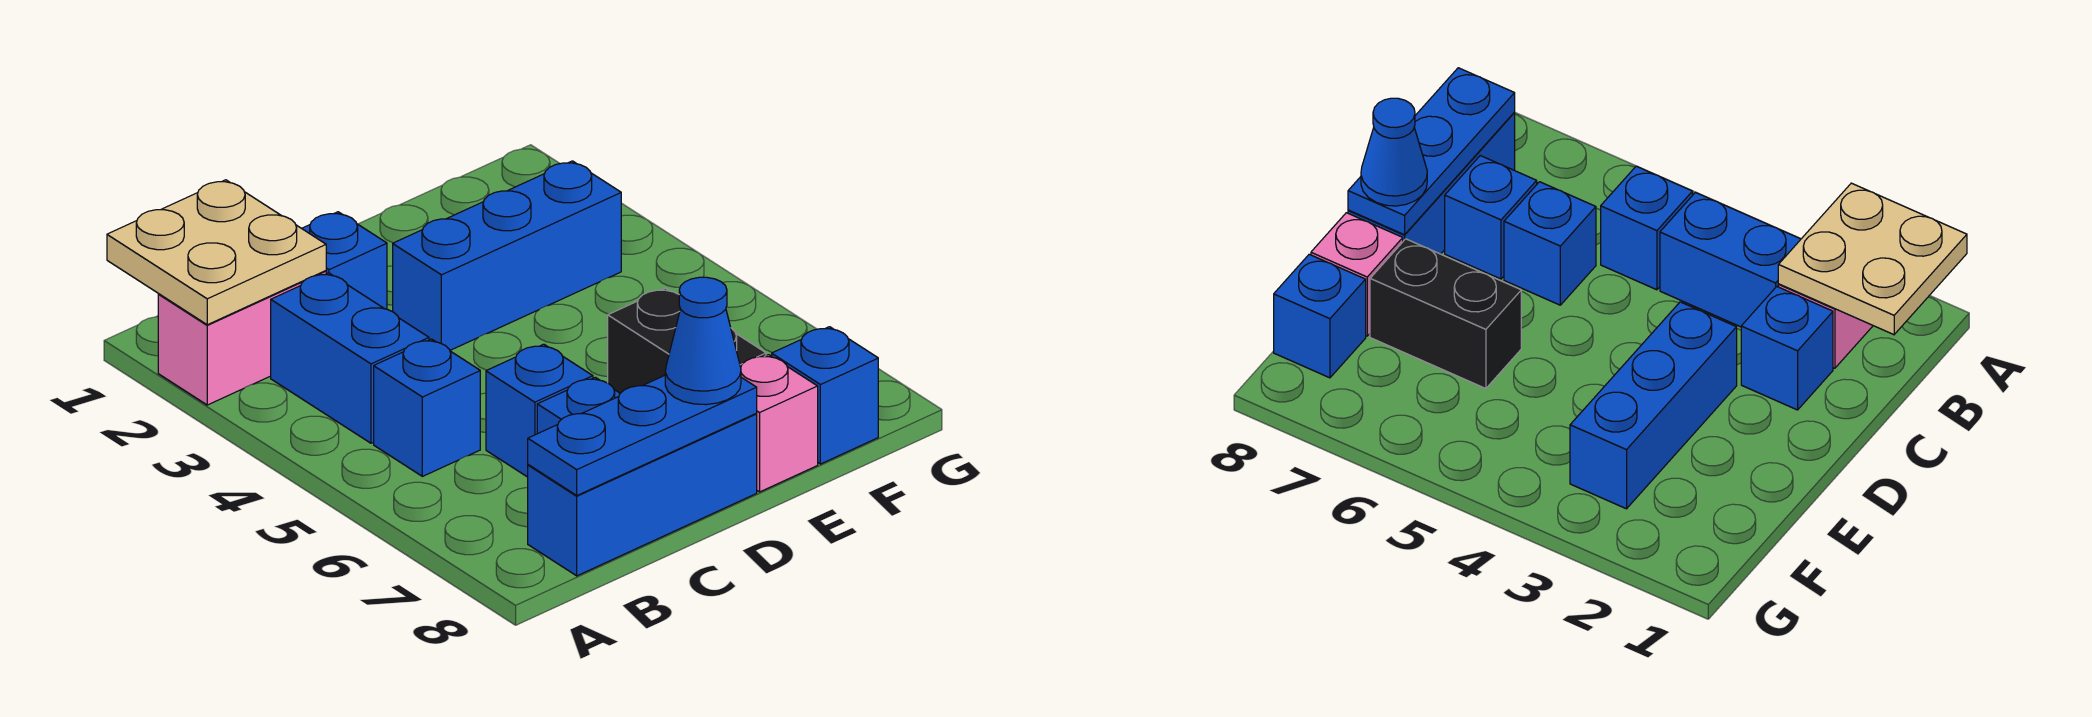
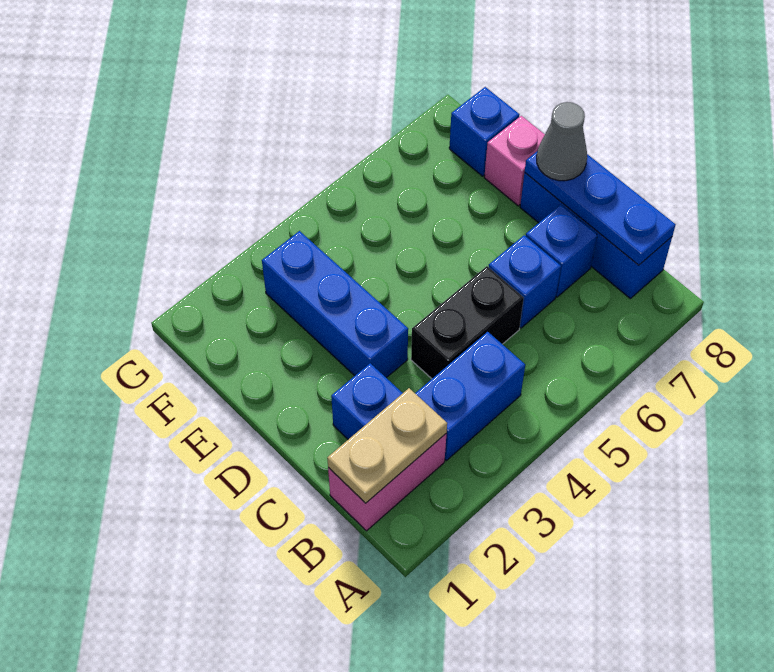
tan 2x2 plate [107,180,326,325] -> tan 1x2 plate [327,388,447,503]
pink 1x2 brick [158,271,326,405] -> pink 1x2 brick turned to [328,434,446,531]
blue 1x1 brick [374,339,480,476] -> none
blue 1x1 cone [665,277,741,405] -> grey 1x1 cone [537,102,587,181]
black 1x2 brick [608,288,766,393] -> black 1x2 brick moved to [411,266,524,379]

